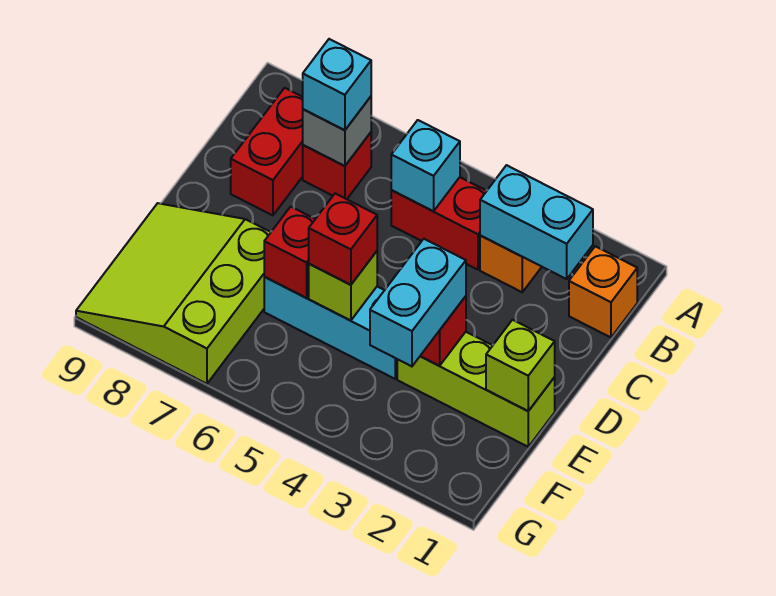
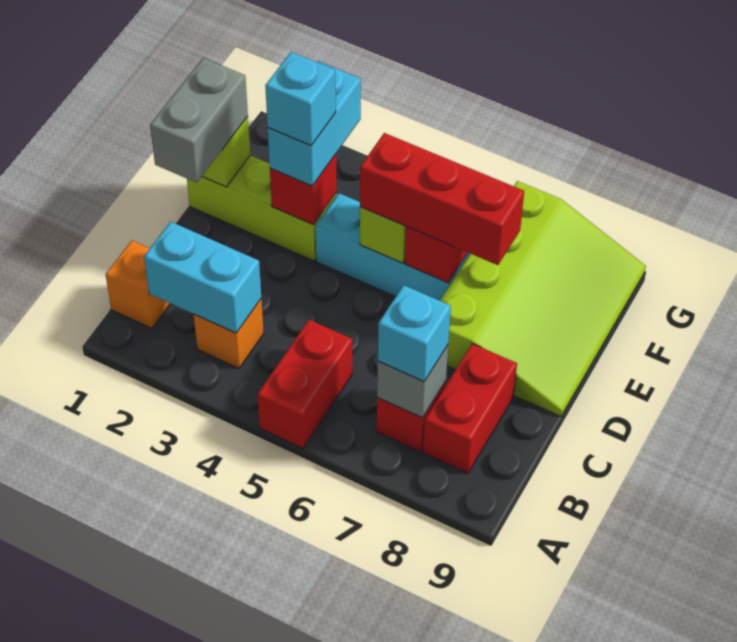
red 1x2 brick [391,177,486,270] -> red 1x2 brick turned to [258,320,352,448]
cyan 1x1 brick [391,120,460,211] -> cyan 1x1 brick moved to [265,52,336,146]
none -> grey 1x2 brick [150,58,248,183]
red 1x1 brick [309,194,377,285] -> red 1x3 brick [360,133,524,265]
lime 3x3 slope [76,203,271,384] -> lime 3x4 slope [440,181,646,417]

